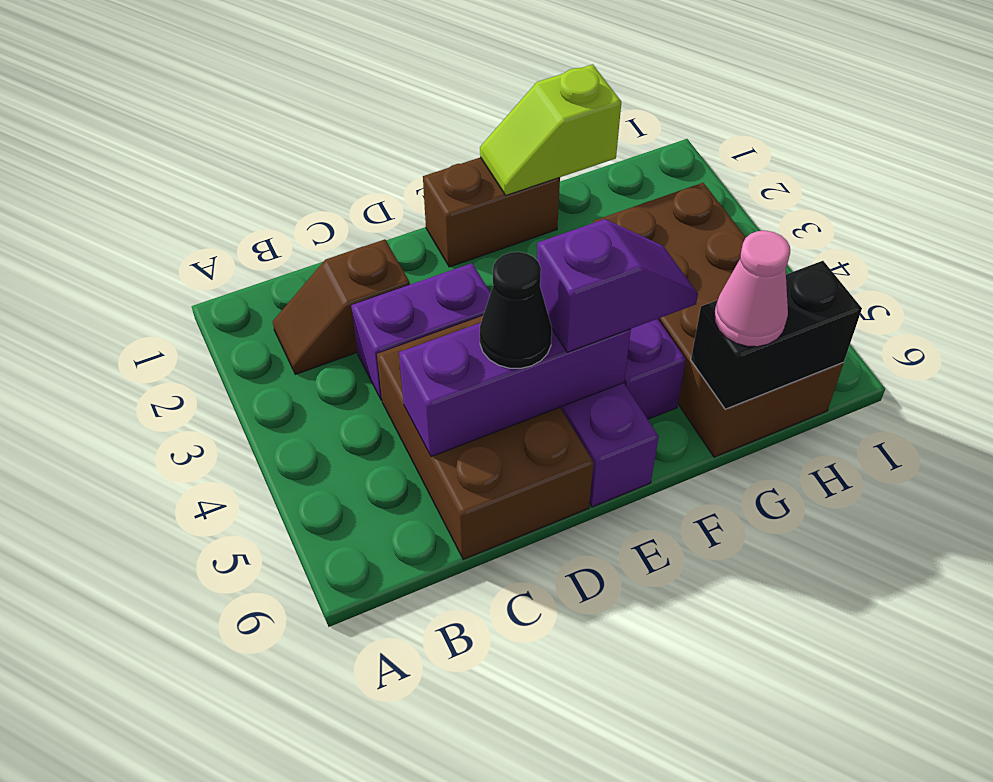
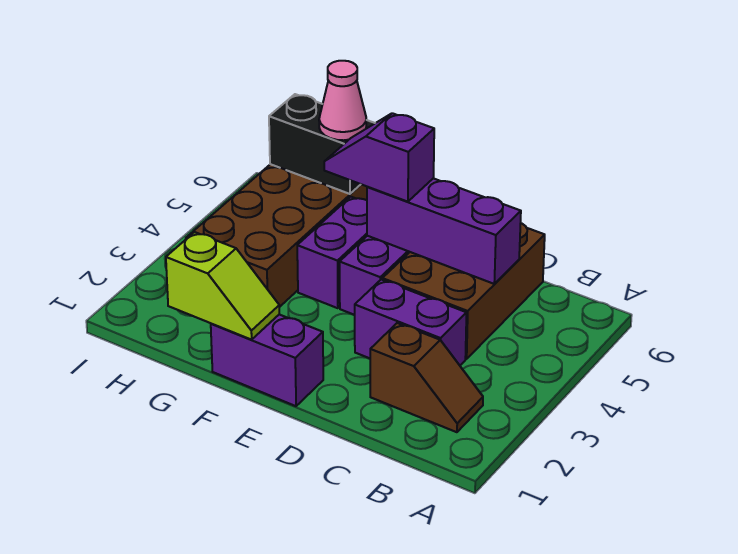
black 1x1 cone [480,252,552,368] -> none
brown 1x2 brick [423,157,560,267] -> purple 1x2 brick [211,315,323,406]

